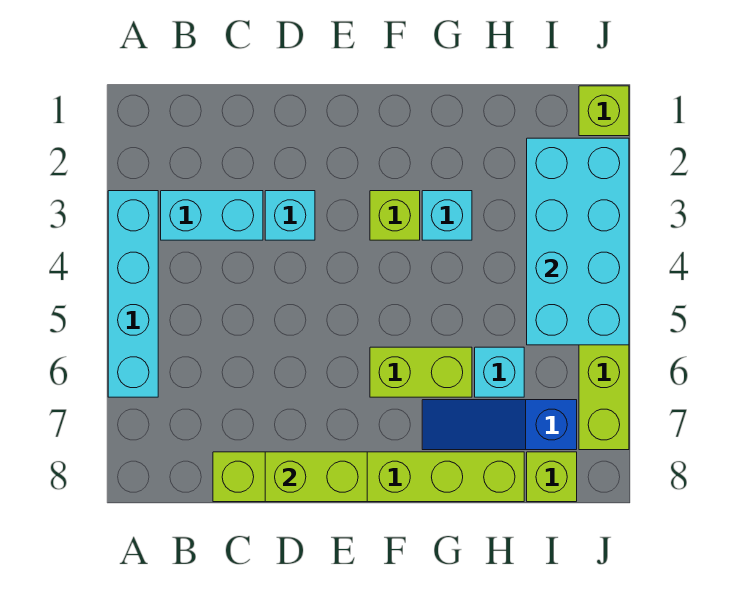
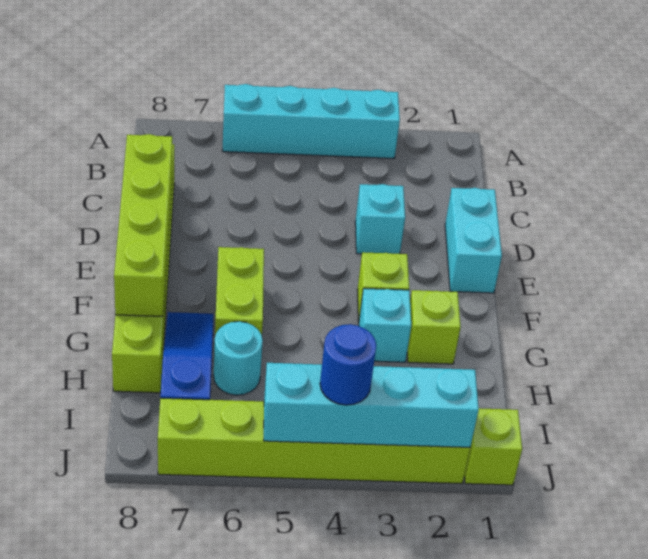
cyan 1x2 brick [161,191,263,240] -> cyan 1x2 brick moved to [445,188,502,293]
lime 1x2 brick [265,452,367,502] -> lime 1x4 brick [114,134,172,316]
cyan 1x1 brick [475,347,524,397] -> cyan 1x1 round brick [214,321,263,395]
cyan 2x4 brick [527,138,629,345] -> cyan 1x4 brick [264,363,479,447]
lime 1x1 brick [527,452,577,502] -> lime 1x1 brick moved to [407,290,461,364]
none -> blue 1x1 round brick [320,324,376,405]

